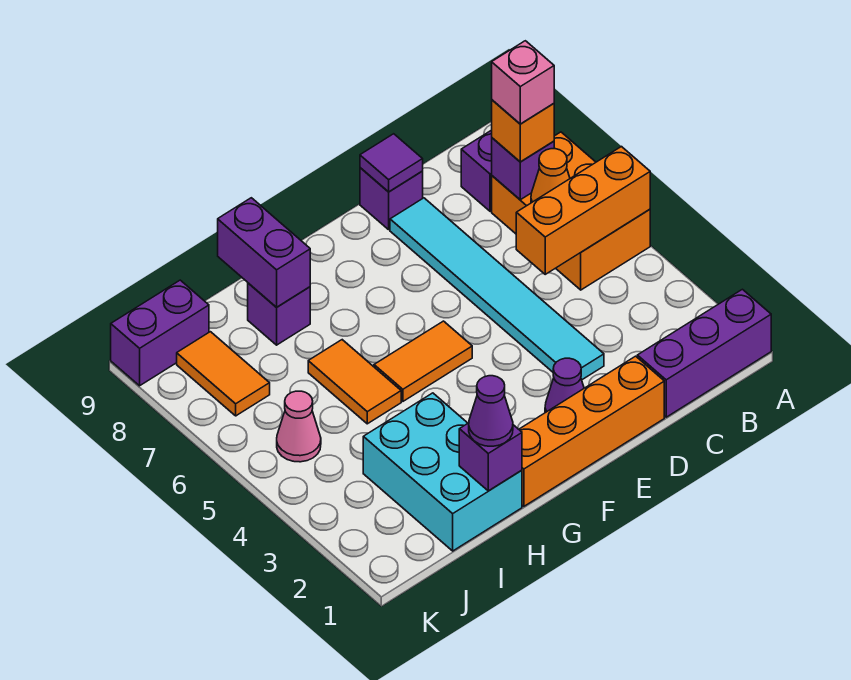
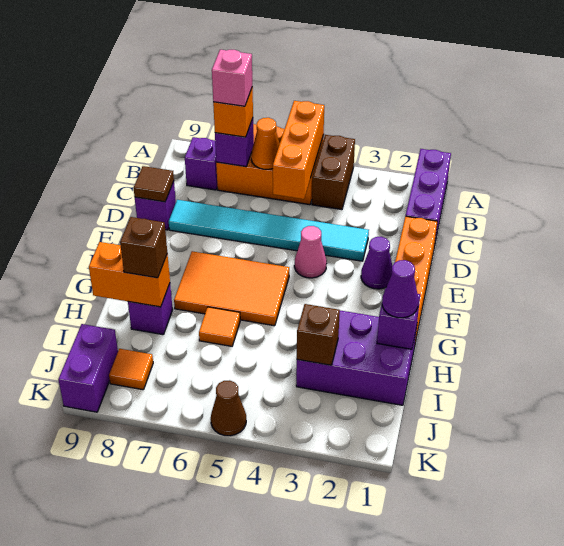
none -> brown 1x2 brick [312,135,355,210]
purple 1x1 tile [360,134,423,192] -> brown 1x1 tile [134,166,174,202]
orange 1x2 tile [374,321,472,401] -> orange 2x3 tile [174,251,289,326]
cyan 2x3 brick [363,393,522,551] -> purple 2x3 brick [296,311,417,405]
orange 1x2 tile [308,340,401,424] -> orange 1x1 tile [199,307,240,346]
purple 1x2 brick [218,198,310,307] -> orange 1x2 brick [89,242,170,307]
none -> brown 1x1 brick [120,217,167,278]
none -> brown 1x1 brick [297,304,340,365]
pink 1x1 cone [277,391,321,462] -> pink 1x1 cone moved to [294,226,327,278]
orange 1x2 tile [177,332,270,416] -> orange 1x1 tile [109,349,153,390]
none -> brown 1x1 cone [211,380,246,436]

